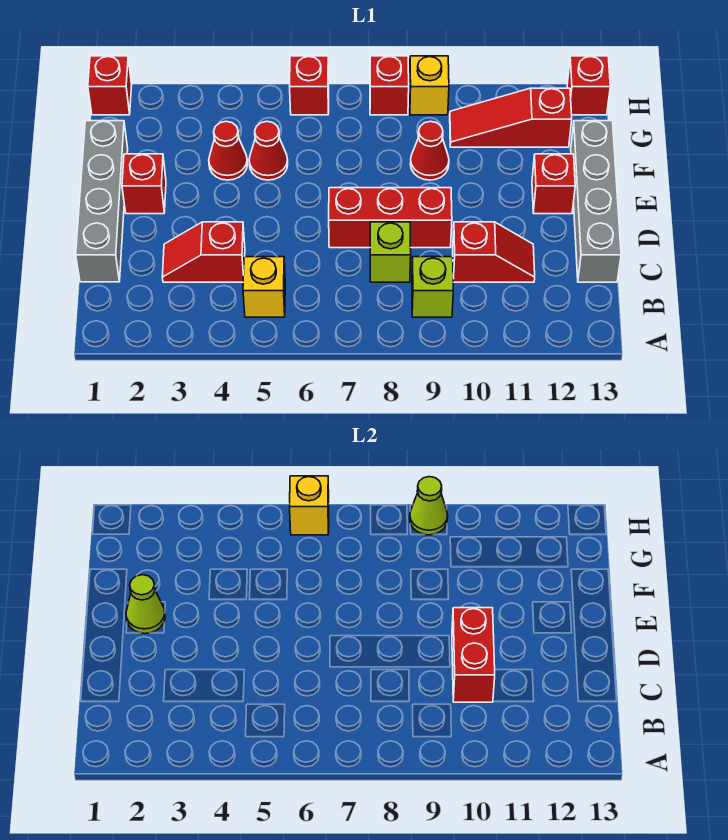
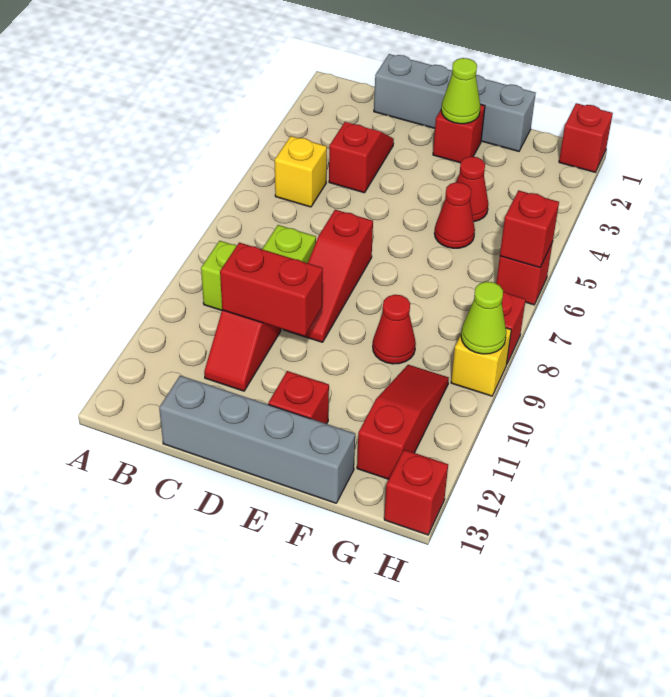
red 1x3 brick [329,188,452,248] -> red 1x3 slope [285,210,373,342]
yellow 1x1 brick [290,476,329,535] -> red 1x1 brick [500,190,559,267]

